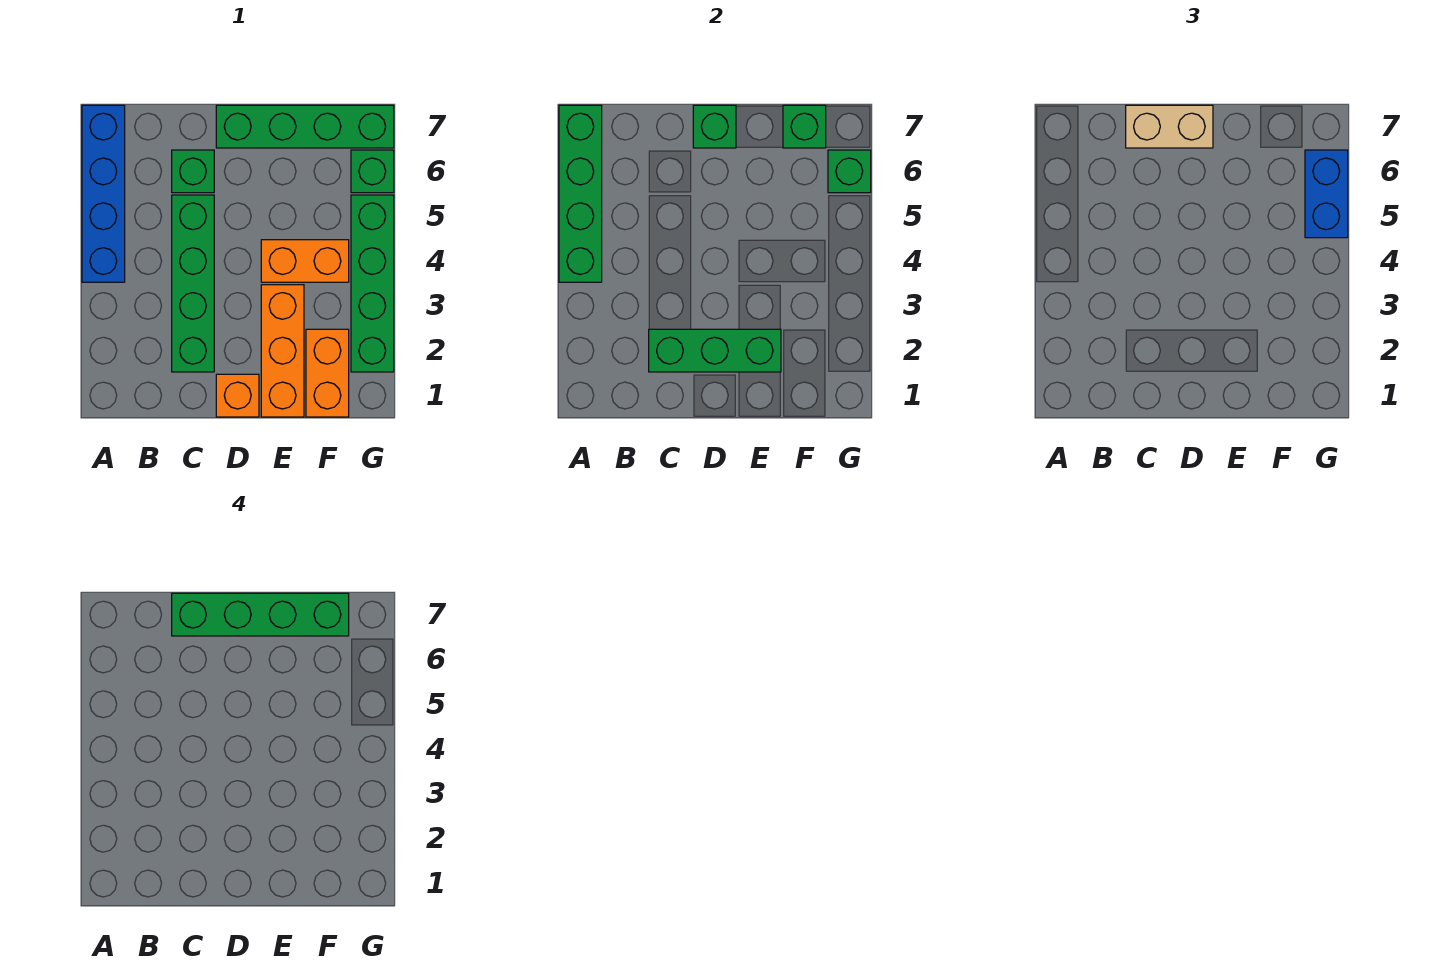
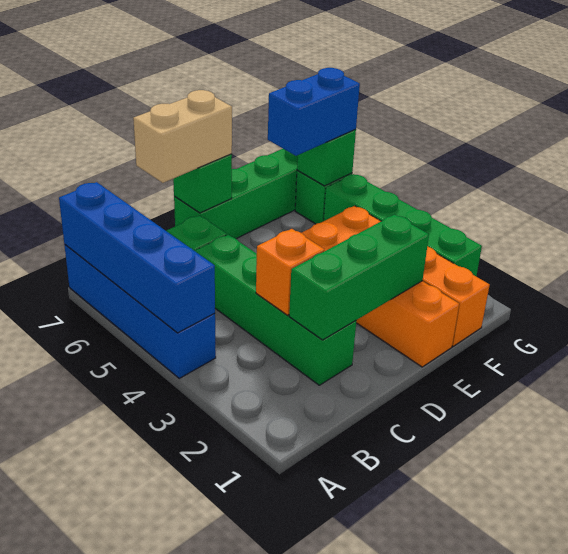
green 1x4 brick [559,105,602,282] -> blue 1x4 brick [59,182,215,333]
green 1x4 brick [172,593,349,636] -> none
orange 1x1 brick [216,374,259,417] -> orange 1x1 brick moved to [256,229,325,315]
green 1x1 brick [783,105,826,148] -> none
blue 1x2 brick [1305,150,1348,238] -> blue 1x2 brick turned to [268,68,360,156]

